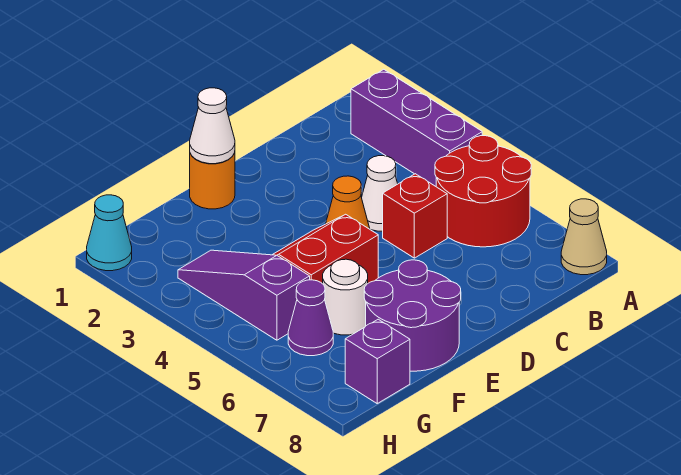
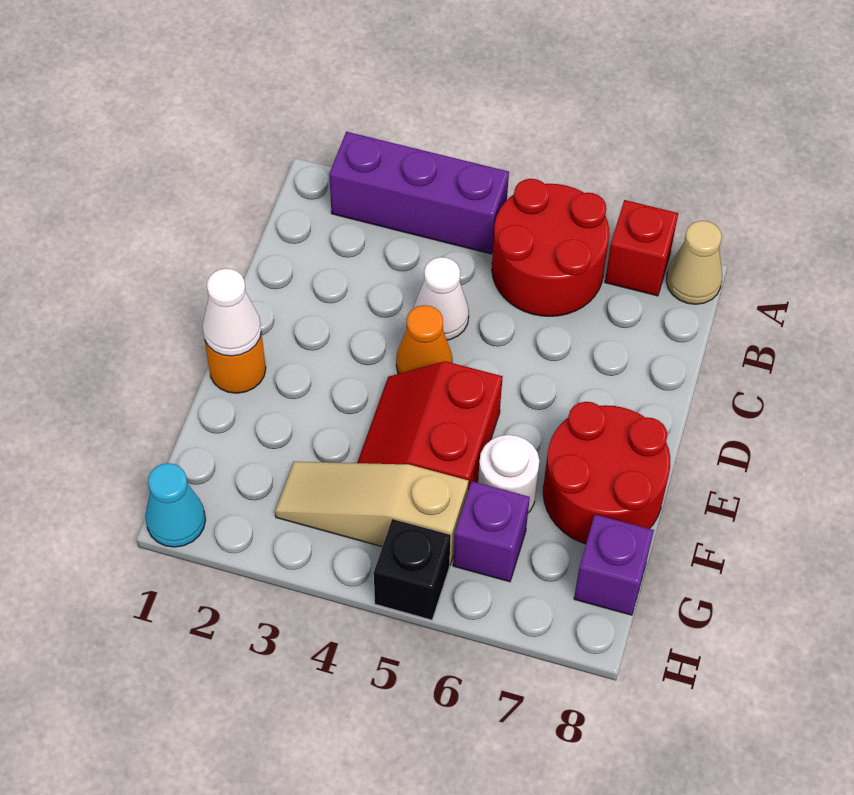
red 1x1 brick [383,174,447,258] -> red 1x1 brick moved to [605,200,678,296]
purple 2x2 round brick [364,260,461,371] -> red 2x2 round brick [543,402,670,544]
purple 1x3 slope [178,250,310,340] -> tan 1x3 slope [275,462,468,565]
purple 1x1 cone [288,280,333,356] -> purple 1x1 brick [453,481,530,582]
none -> black 1x1 brick [374,519,451,620]

